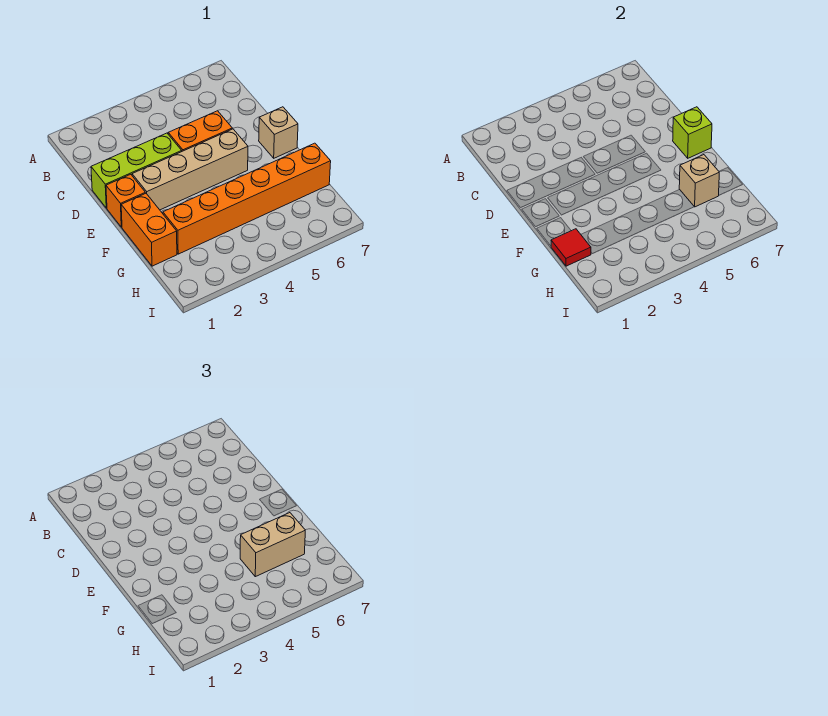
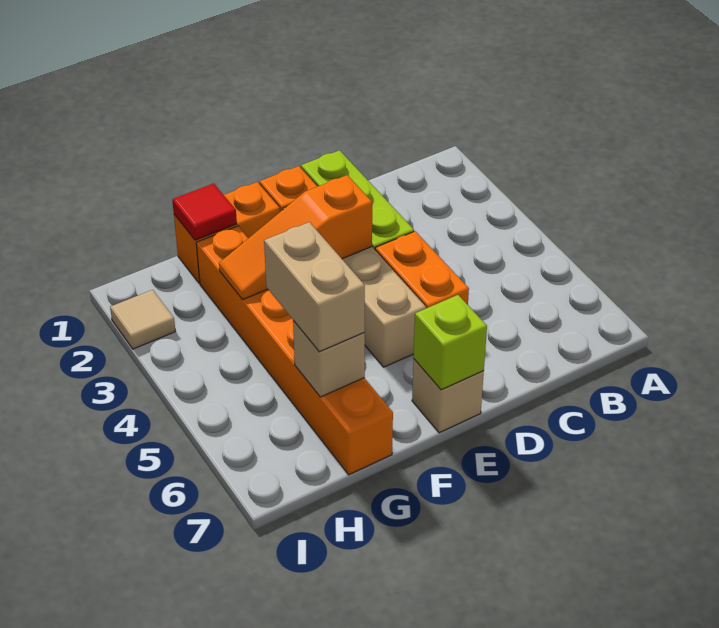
none -> orange 1x3 slope [219,175,372,300]
none -> tan 1x1 tile [110,290,176,349]

